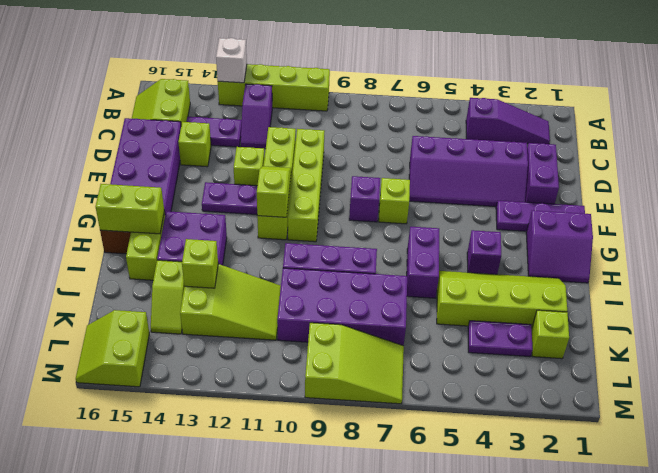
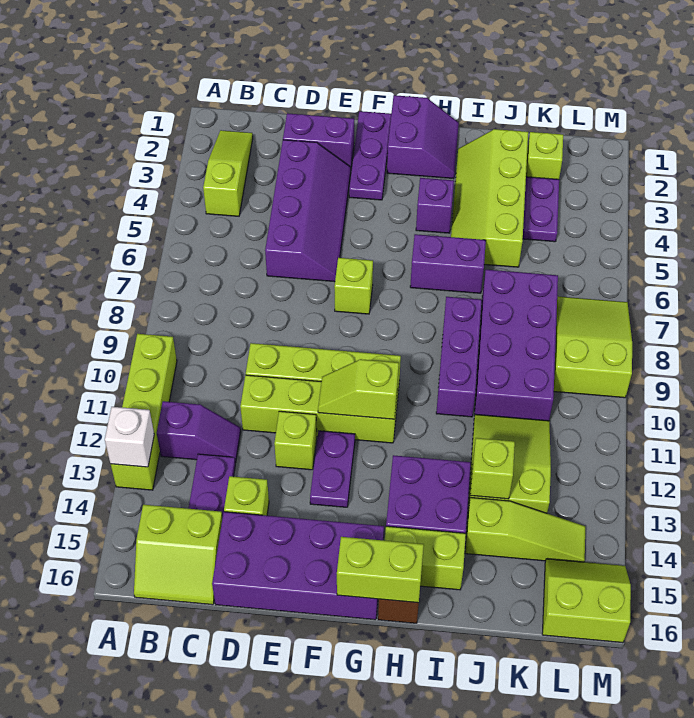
purple 1x3 slope [466,98,550,144] -> lime 1x3 slope [203,130,253,216]
purple 1x1 brick [349,176,380,222] -> none
lime 1x2 brick [95,184,164,234] -> lime 1x2 brick turned to [337,537,424,603]
lime 1x2 slope [151,260,184,334] -> lime 1x3 slope [465,498,585,562]
lime 2x2 slope [76,310,149,387] -> lime 2x2 slope turned to [542,559,631,643]

